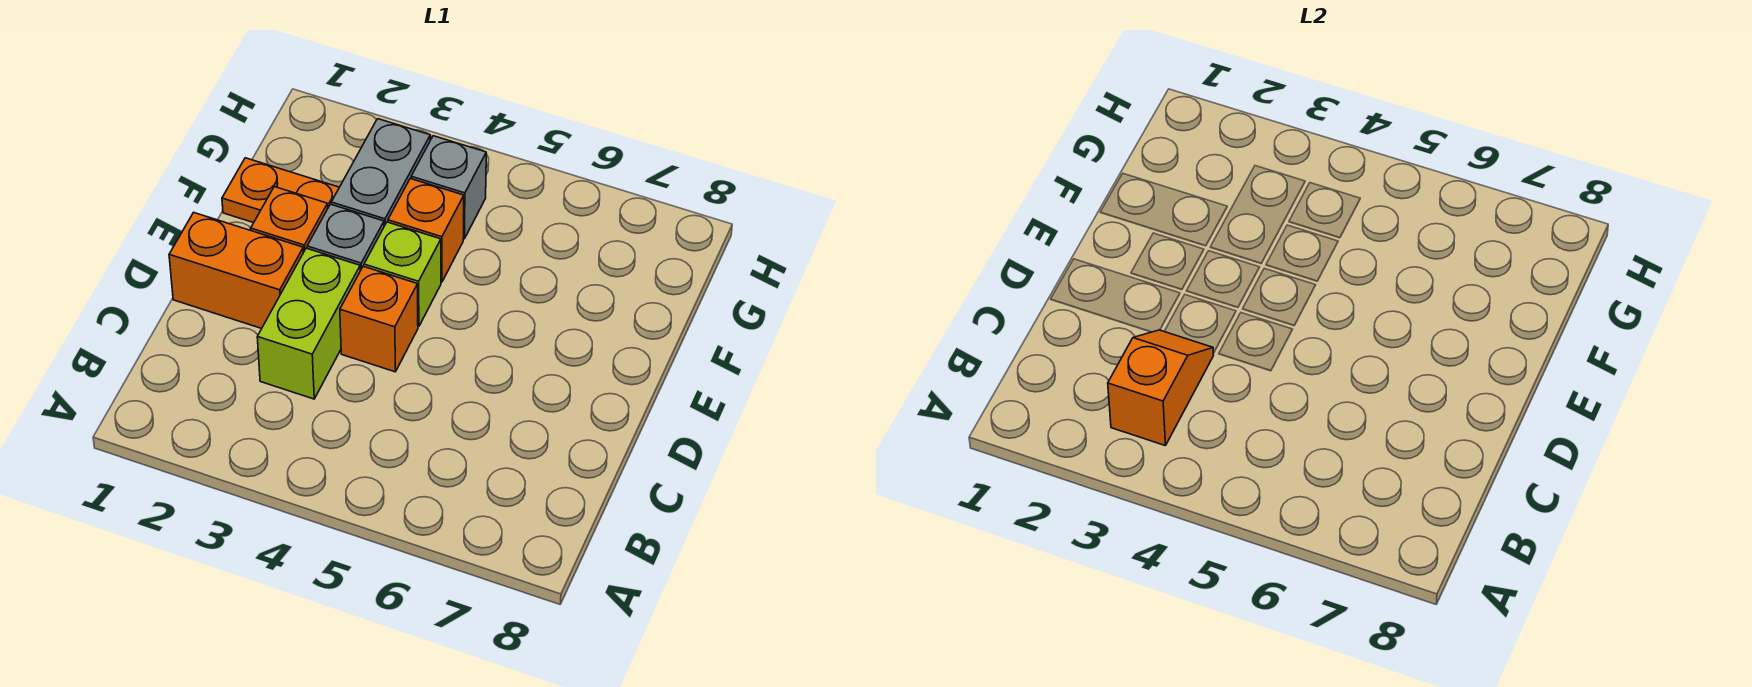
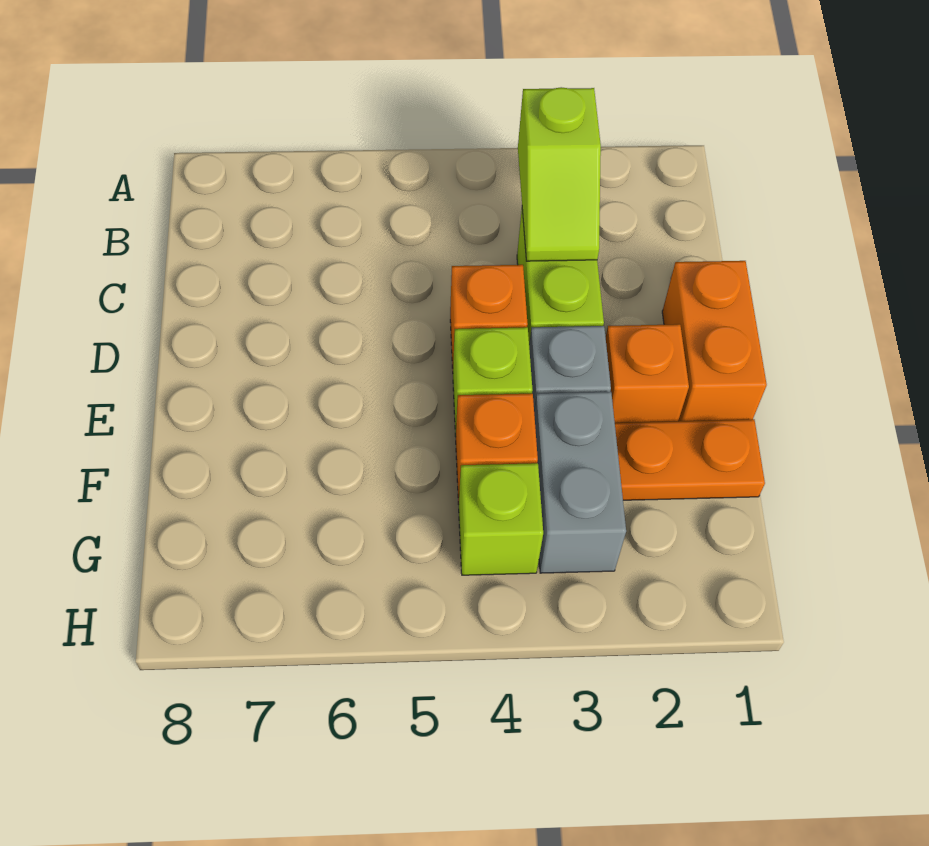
orange 1x2 slope [1108,330,1213,446] -> lime 1x2 slope [518,87,601,261]
orange 1x2 brick [169,212,304,329] -> orange 1x2 brick turned to [662,261,767,421]
grey 1x1 brick [411,136,486,239] -> lime 1x1 brick [459,463,543,575]

